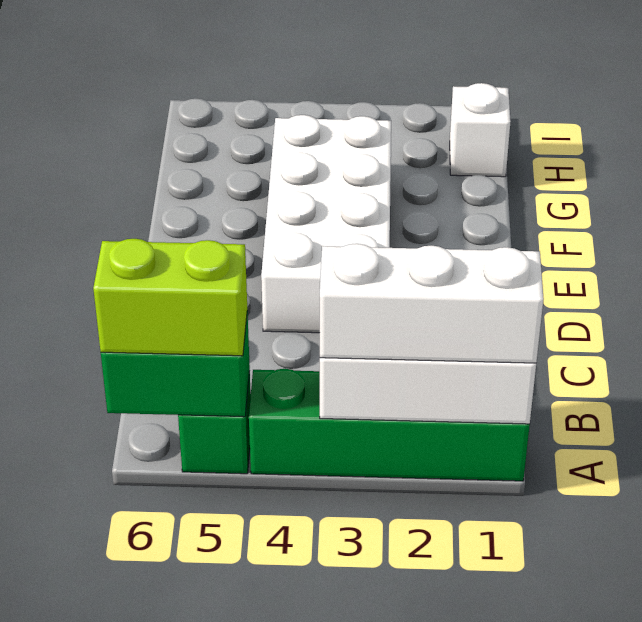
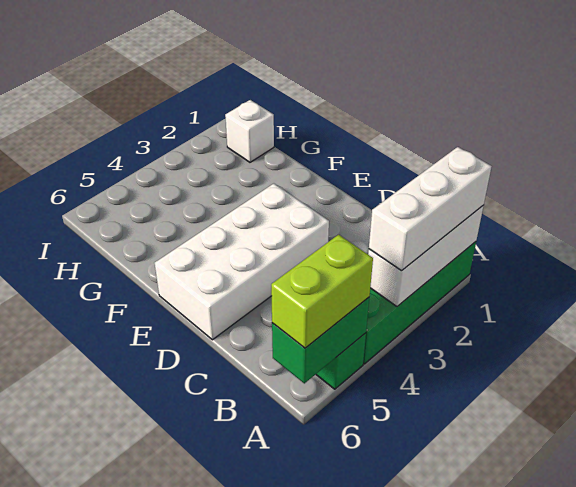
white 2x4 brick [261,115,391,333] -> white 2x4 brick turned to [155,184,329,340]

